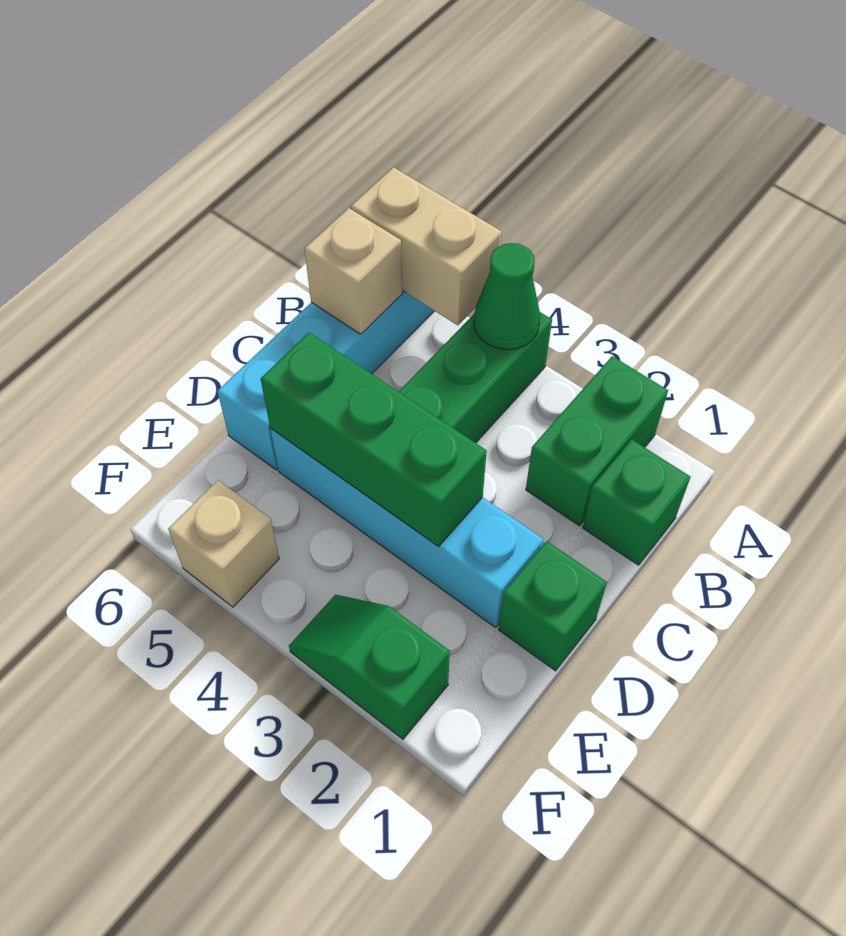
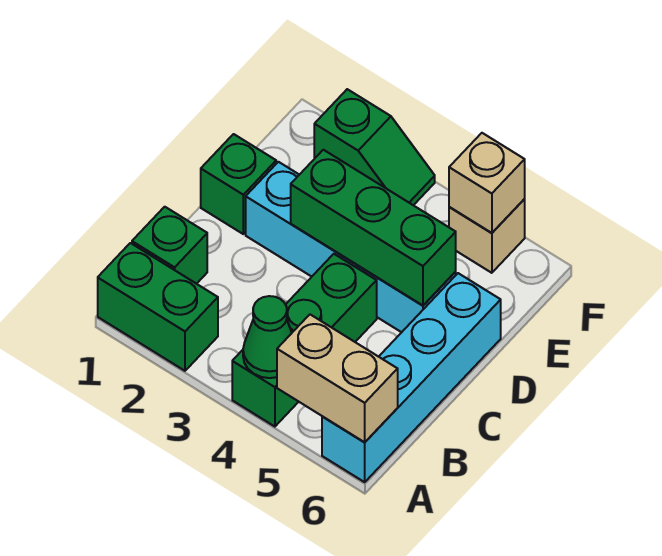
green 1x2 brick [526,356,668,526] -> green 1x2 brick turned to [98,243,218,371]
tan 1x1 brick [305,208,402,334] -> tan 1x1 brick moved to [449,133,525,233]

